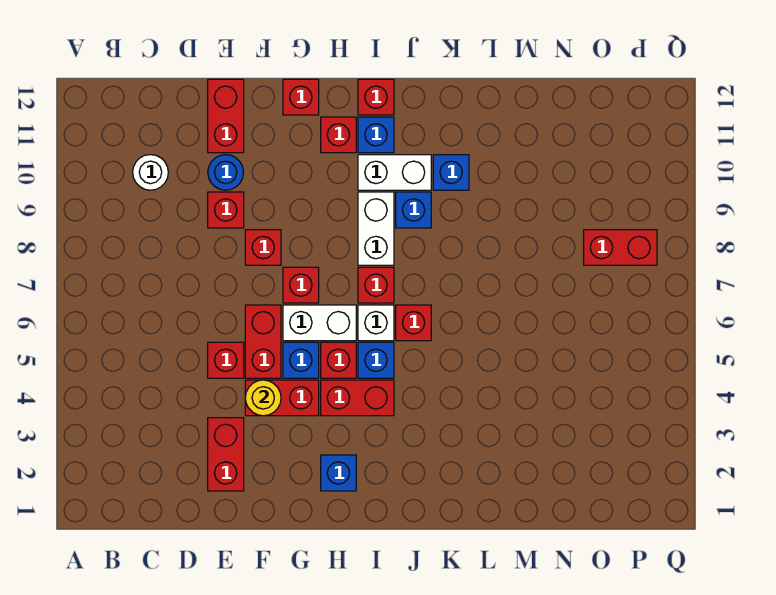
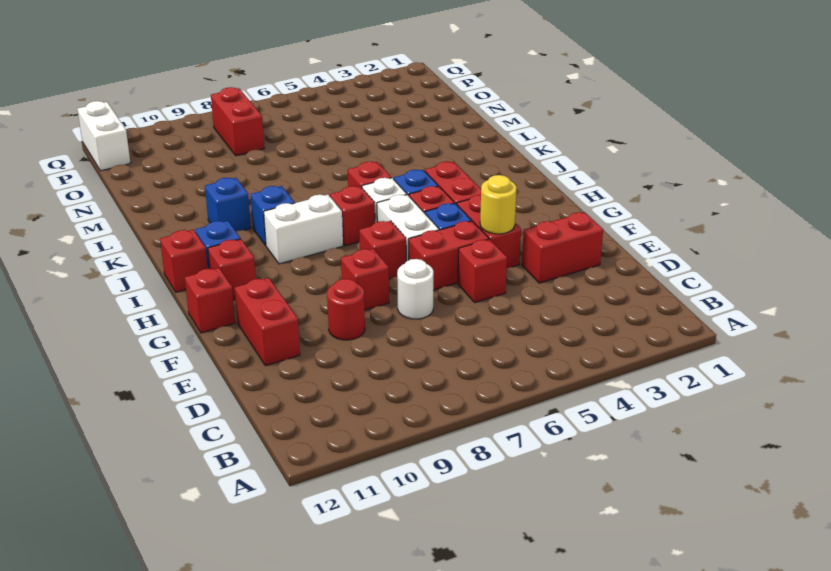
white 1x1 round brick [133,155,168,190] -> white 1x1 round brick moved to [397,259,433,319]
red 1x1 brick [208,192,244,228] -> red 1x1 round brick [327,279,365,340]
blue 1x1 round brick [208,155,244,190] -> none
red 1x2 brick [208,79,244,153] -> red 1x2 brick turned to [234,278,300,366]
blue 1x1 brick [321,455,356,491] -> none
white 1x2 brick [358,155,431,190] -> white 1x2 brick moved to [77,101,130,171]

